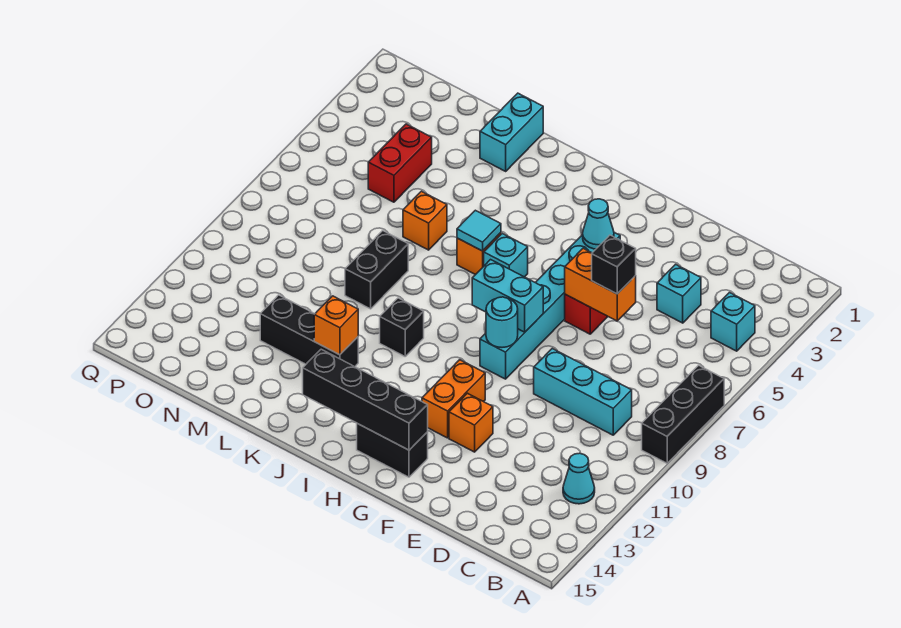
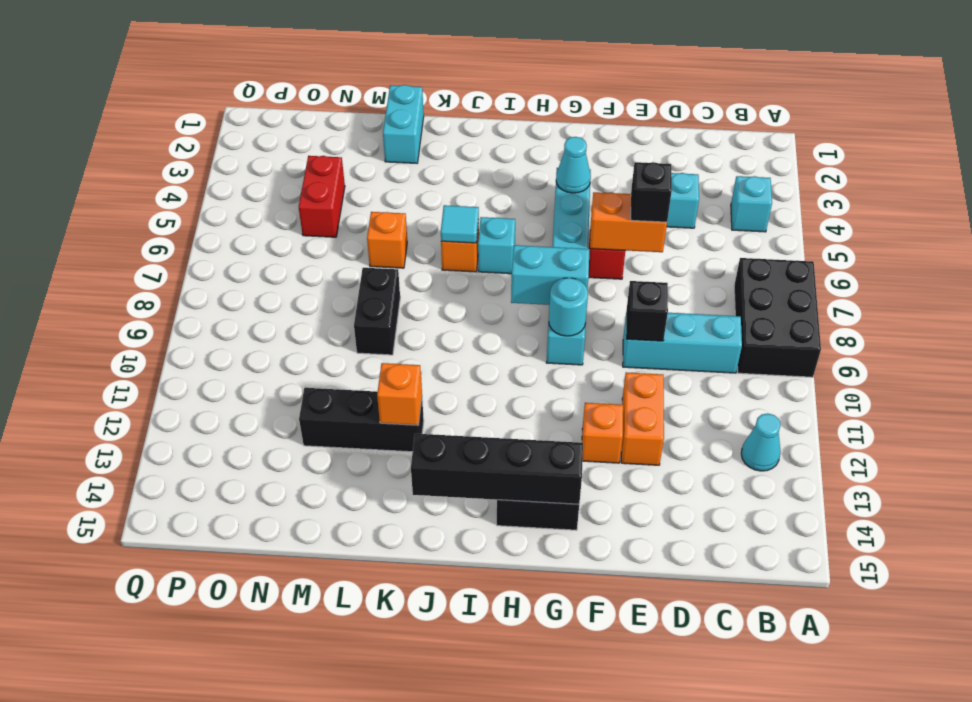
black 1x3 brick [642,365,724,463] -> black 2x3 brick [734,258,821,377]
orange 1x2 brick [422,360,485,438] -> orange 1x2 brick moved to [621,372,664,465]
black 1x1 brick [380,298,424,356] -> black 1x1 brick moved to [626,281,668,341]

